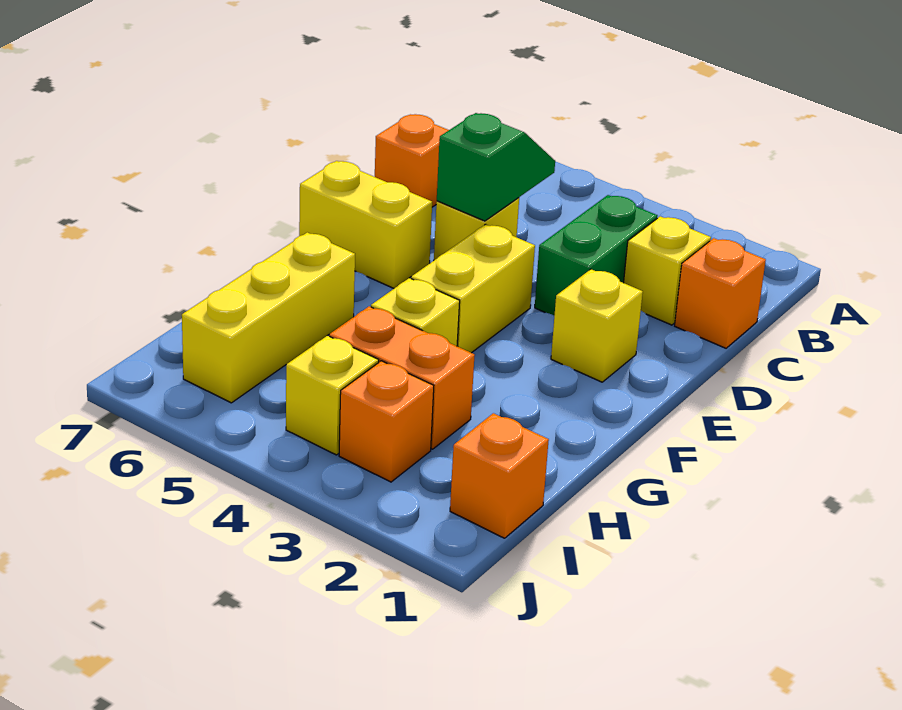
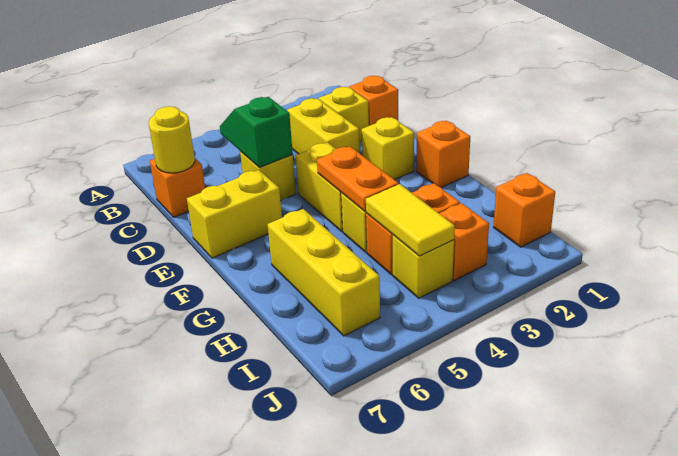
green 1x2 brick [535,195,657,315] -> yellow 1x2 brick [287,98,360,154]
none -> yellow 1x1 round brick [149,106,195,173]
none -> orange 1x1 brick [416,121,470,187]
none -> orange 1x2 plate [317,146,399,211]
none -> yellow 1x2 tile [366,184,455,256]

